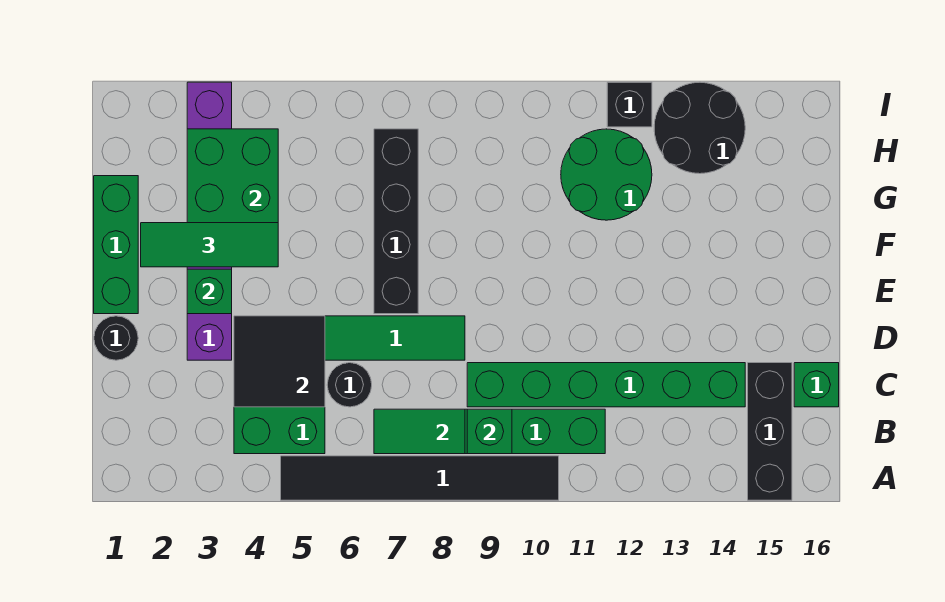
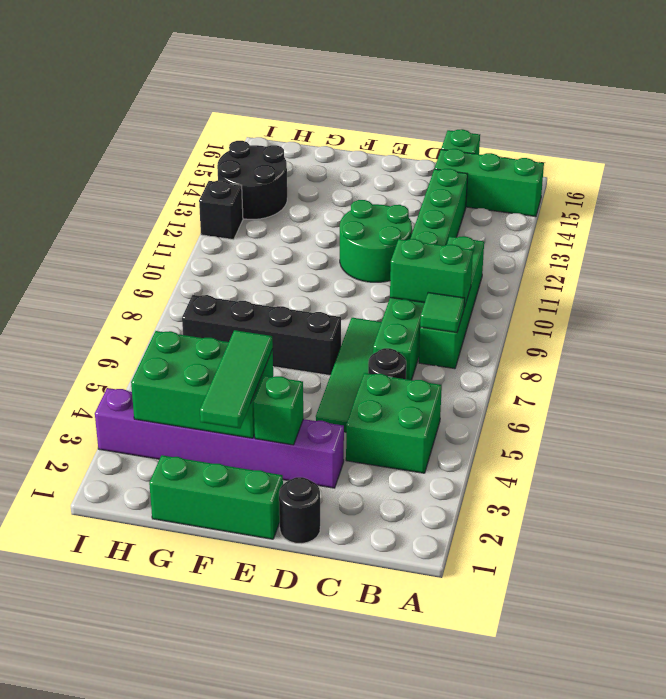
black 1x6 tile [281,456,559,500] -> none
black 1x3 brick [748,363,792,500] -> green 1x3 brick [435,149,544,217]
green 1x2 tile [374,409,465,454] -> green 1x1 tile [420,293,465,333]
green 1x1 brick [467,409,512,454] -> green 1x2 brick [390,239,473,308]
black 2x2 tile [234,316,325,407] -> none
green 1x6 brick [467,363,745,407] -> green 1x8 brick [373,169,468,380]
green 2x2 round brick [561,129,652,220] -> green 2x2 round brick moved to [340,200,412,282]

